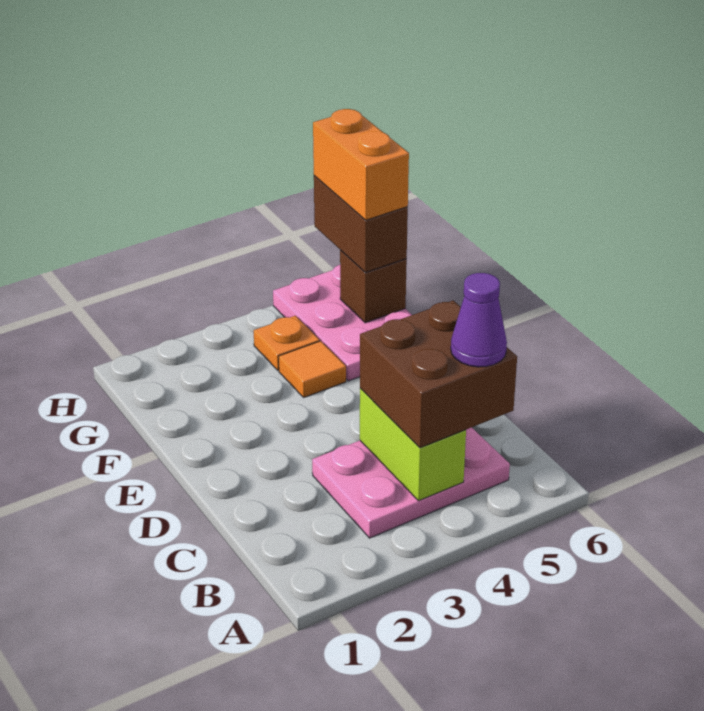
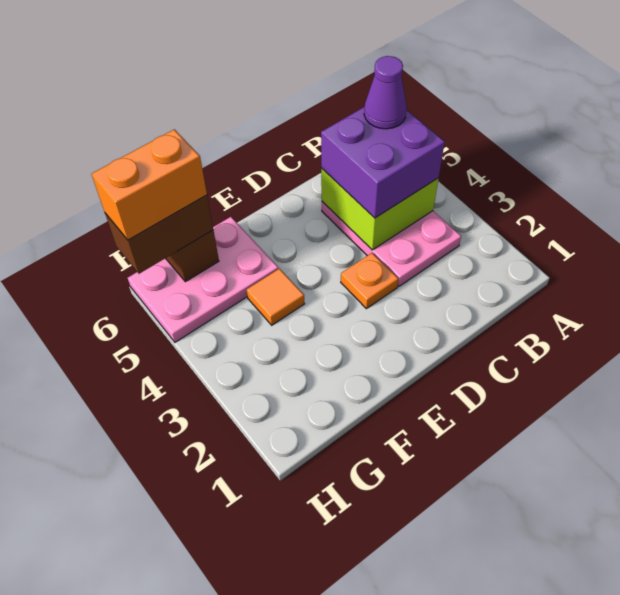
lime 1x2 brick [360,388,466,501] -> lime 2x2 brick [321,168,439,250]
brown 2x2 brick [360,300,517,448] -> purple 2x2 brick [321,107,445,218]
orange 1x1 plate [254,316,320,370] -> orange 1x1 plate moved to [341,253,398,309]

